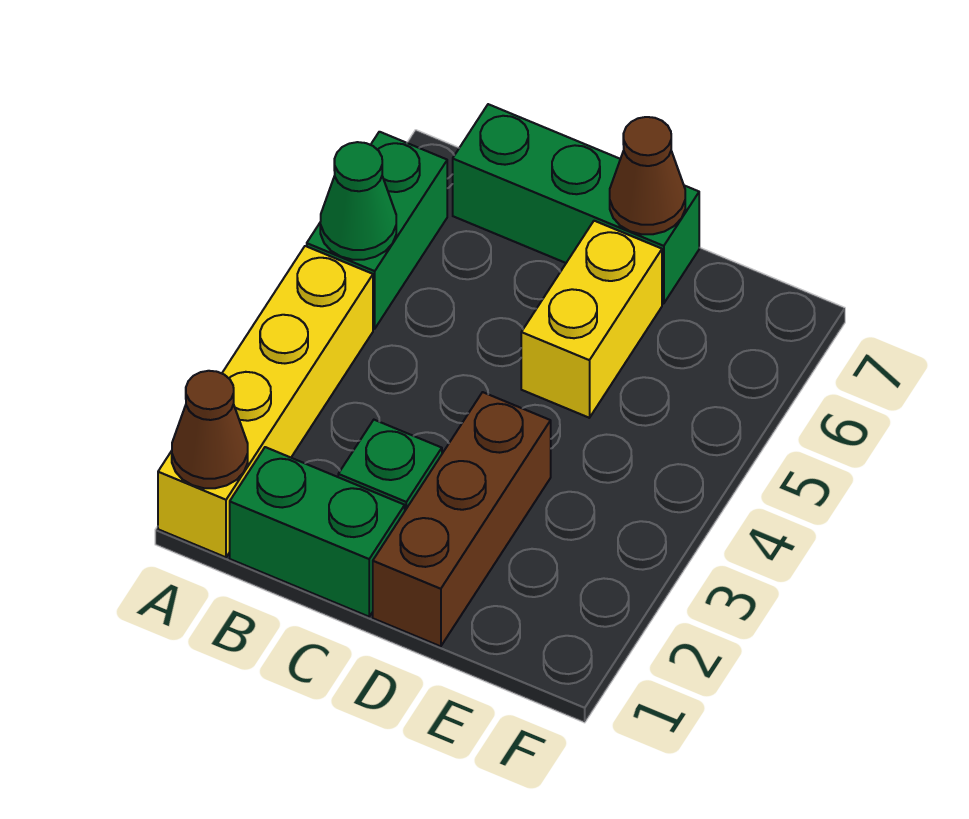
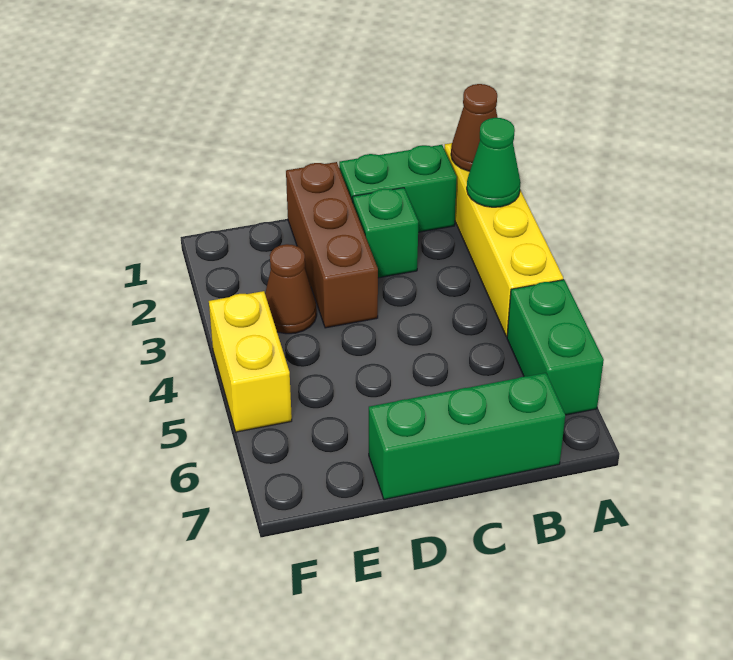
green 1x1 cone [320,142,396,260] -> green 1x1 cone moved to [467,118,521,207]
yellow 1x2 brick [521,221,662,418] -> yellow 1x2 brick moved to [209,291,292,432]
brown 1x1 cone [610,117,685,234] -> brown 1x1 cone moved to [265,244,317,334]

